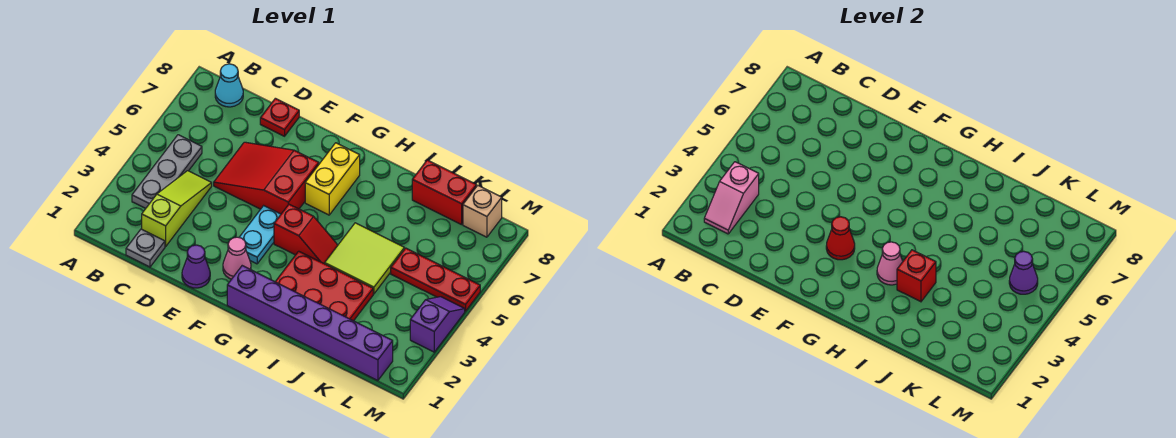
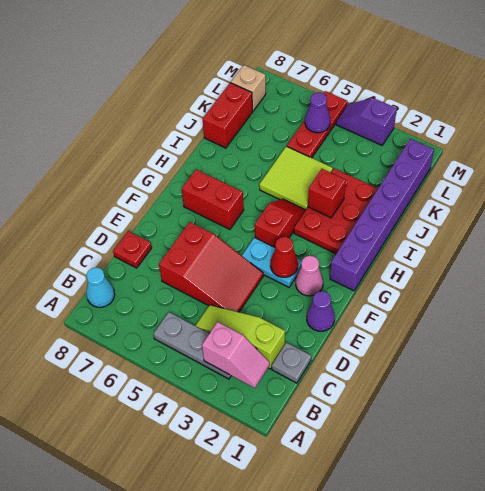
red 2x3 slope [214,142,319,214] -> red 2x3 slope turned to [159,222,264,312]
yellow 1x2 brick [305,143,360,215] -> red 1x2 brick [182,169,244,229]
pink 1x1 cone [877,242,903,285] -> none

